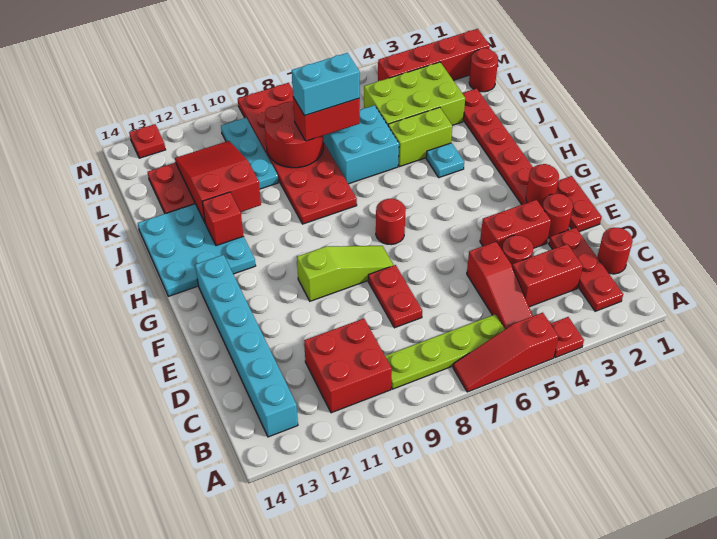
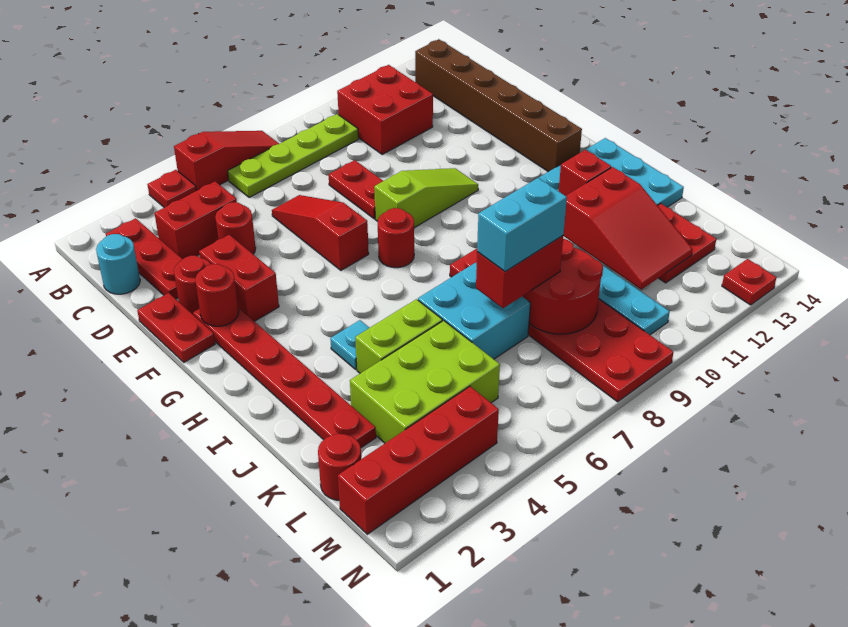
red 1x3 slope [467,242,533,329] -> red 1x3 slope moved to [272,195,369,270]
cyan 1x6 brick [195,255,298,437] -> brown 1x6 brick [415,39,582,172]
red 1x1 round brick [597,228,633,274] -> cyan 1x1 round brick [96,234,140,294]
red 1x2 brick [480,200,551,249] -> red 1x2 brick turned to [199,235,279,321]
lime 1x3 slope [297,246,394,301] -> lime 1x3 slope turned to [374,168,478,228]

